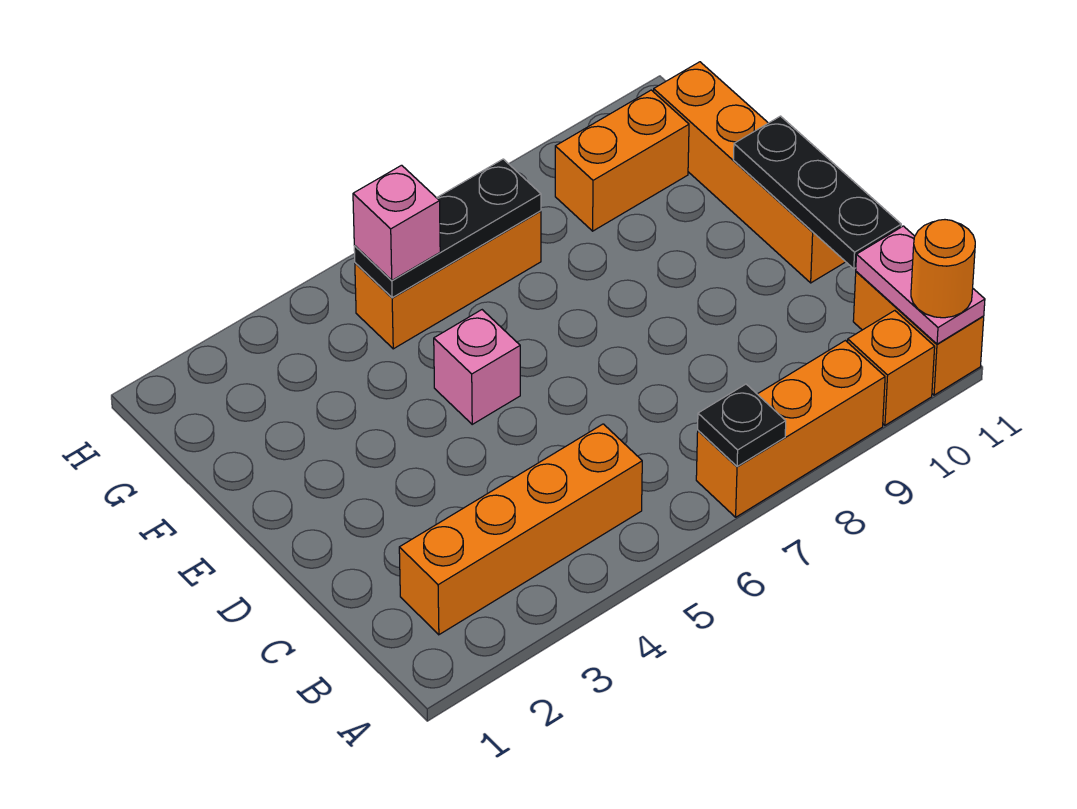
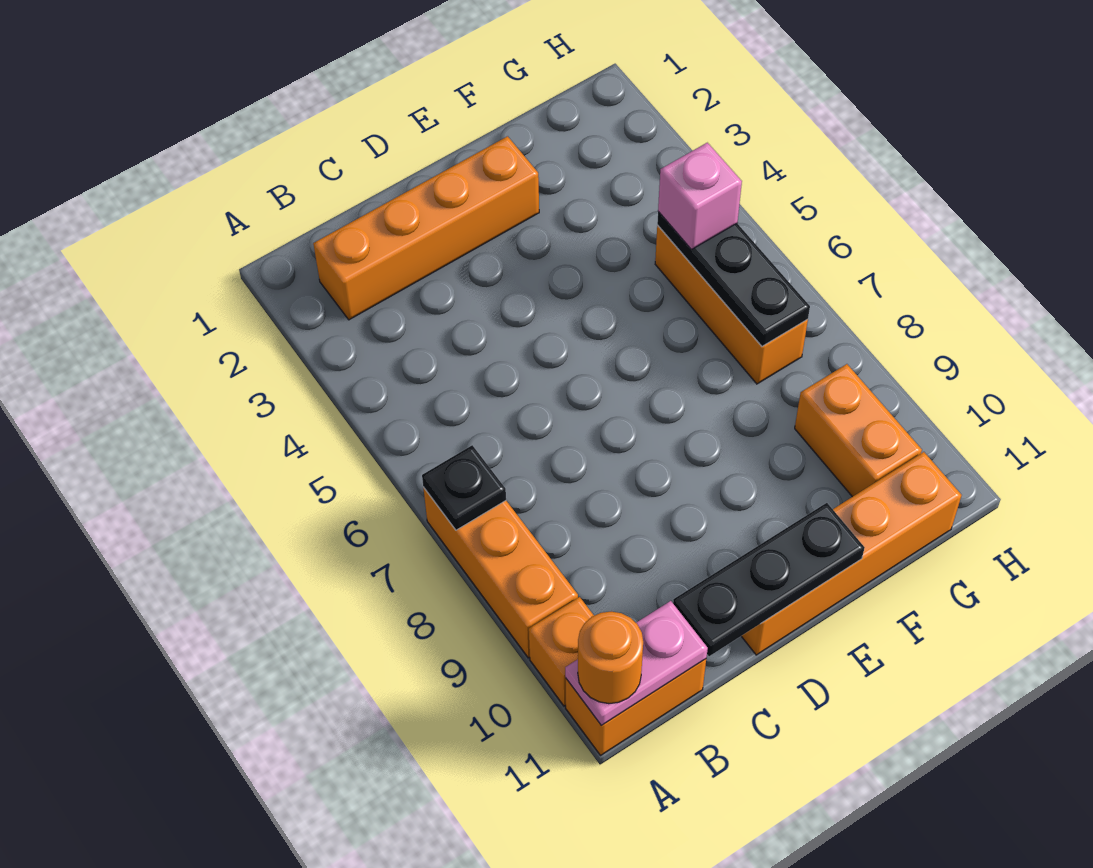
orange 1x4 brick [399,424,642,635] -> orange 1x4 brick turned to [313,136,539,320]
pink 1x1 brick [434,310,520,424] -> none

